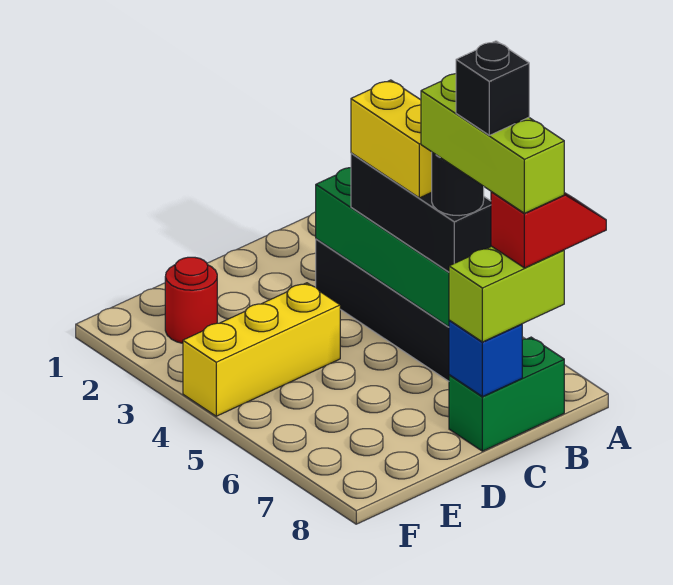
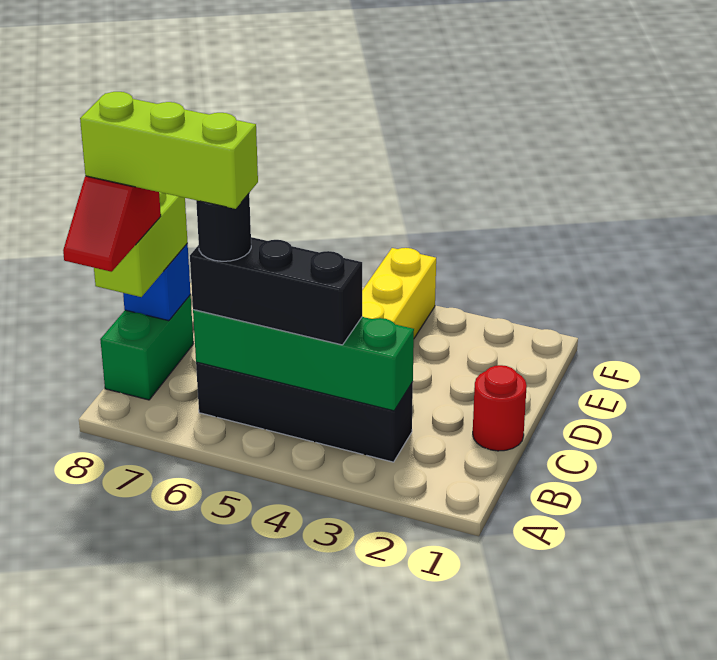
yellow 1x2 brick [351,80,432,198] -> none
black 1x1 brick [456,41,529,135] -> none
red 1x1 round brick [165,257,217,343] -> red 1x1 round brick moved to [473,365,527,451]

